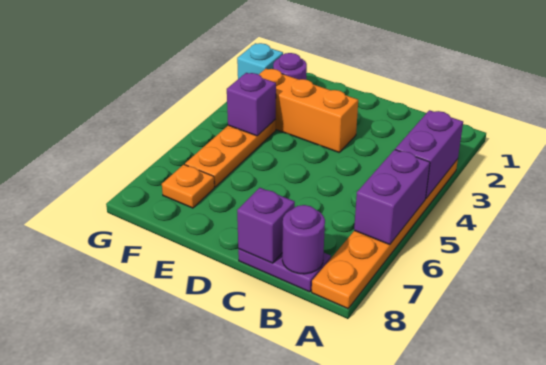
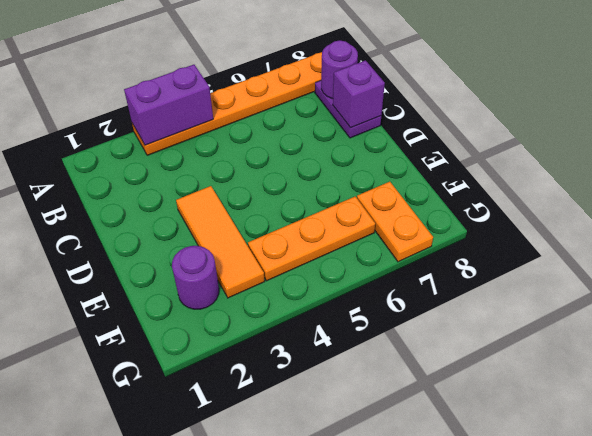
purple 1x2 brick [354,149,430,245] -> none
orange 1x3 brick [259,69,358,152] -> orange 1x3 tile [176,186,265,298]
purple 1x1 brick [227,73,276,136] -> none
orange 1x1 plate [162,165,214,208] -> orange 1x2 plate [357,182,433,262]
cyan 1x1 brick [237,43,283,79] -> none

